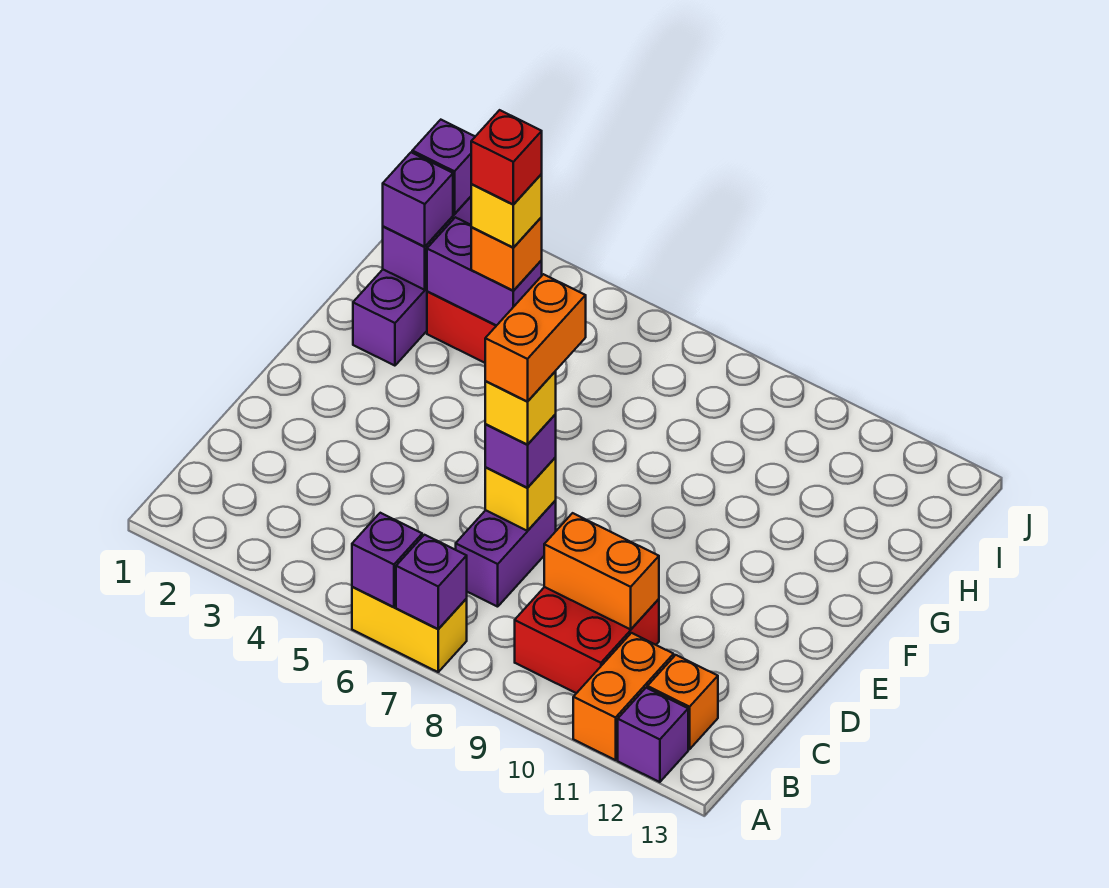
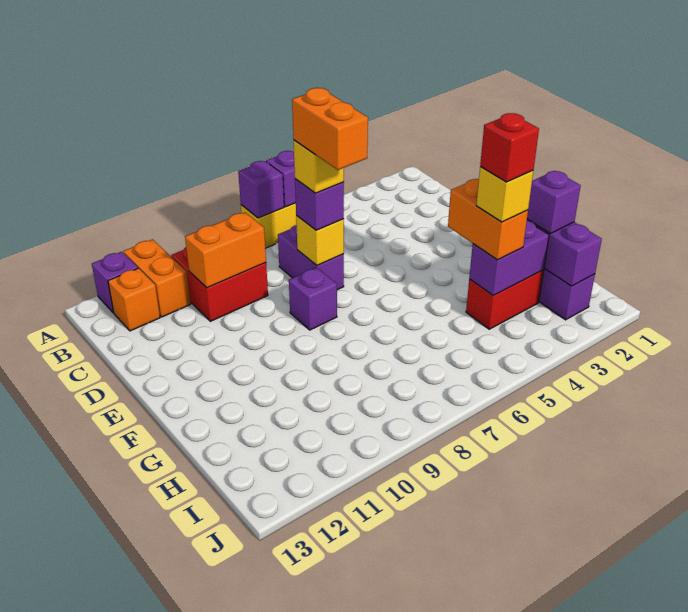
orange 1x1 brick [471,217,542,291] -> orange 1x2 brick [448,179,528,260]
purple 1x1 brick [412,120,475,214] -> purple 1x1 brick moved to [289,268,337,330]

